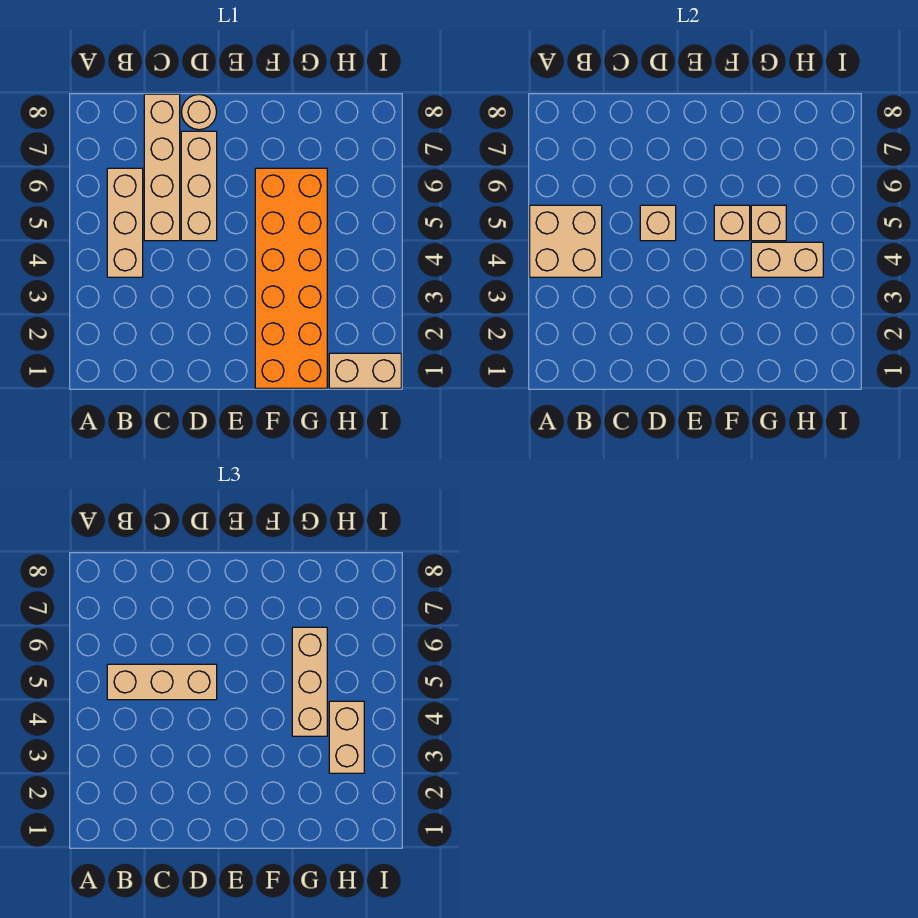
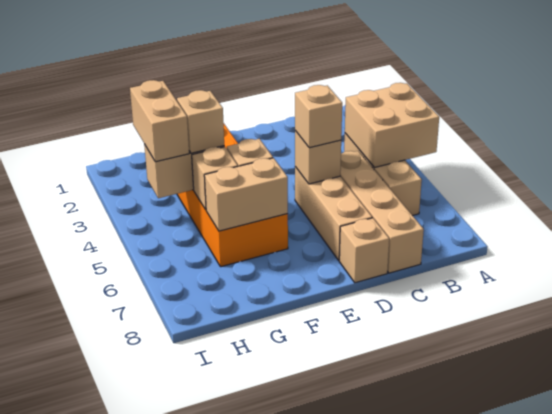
tan 1x3 brick [107,664,217,700] -> tan 1x1 brick [295,85,342,148]
tan 1x1 round brick [181,95,217,130] -> tan 1x1 brick [339,218,389,283]
tan 1x3 brick [292,627,327,736] -> tan 1x1 brick [177,90,224,153]
tan 1x2 brick [329,353,401,388] -> tan 1x2 brick moved to [204,158,288,231]

